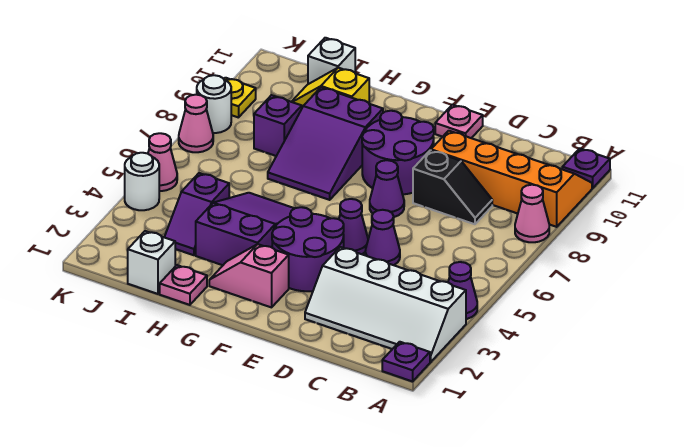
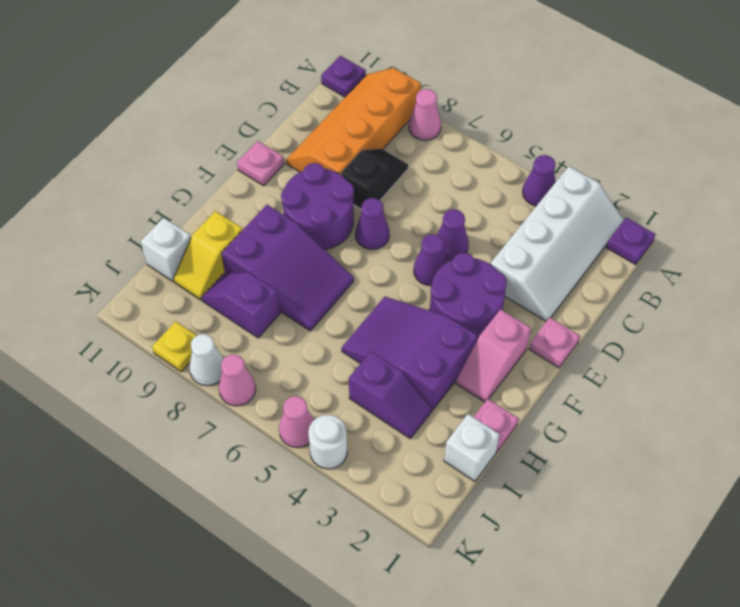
none -> pink 1x1 plate [529,318,580,368]
white 1x1 round brick [197,75,231,133] -> white 1x1 cone [189,334,224,386]

